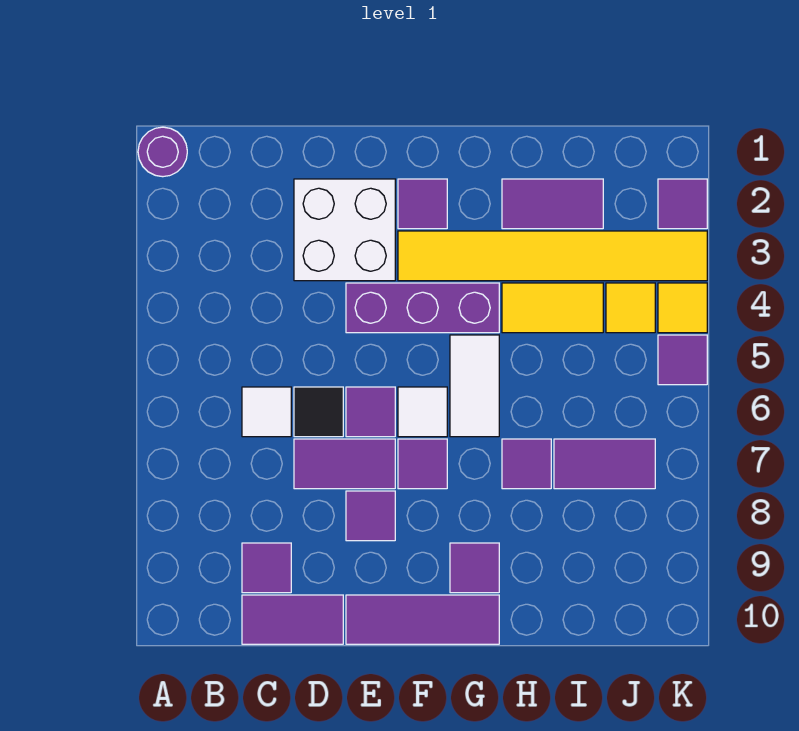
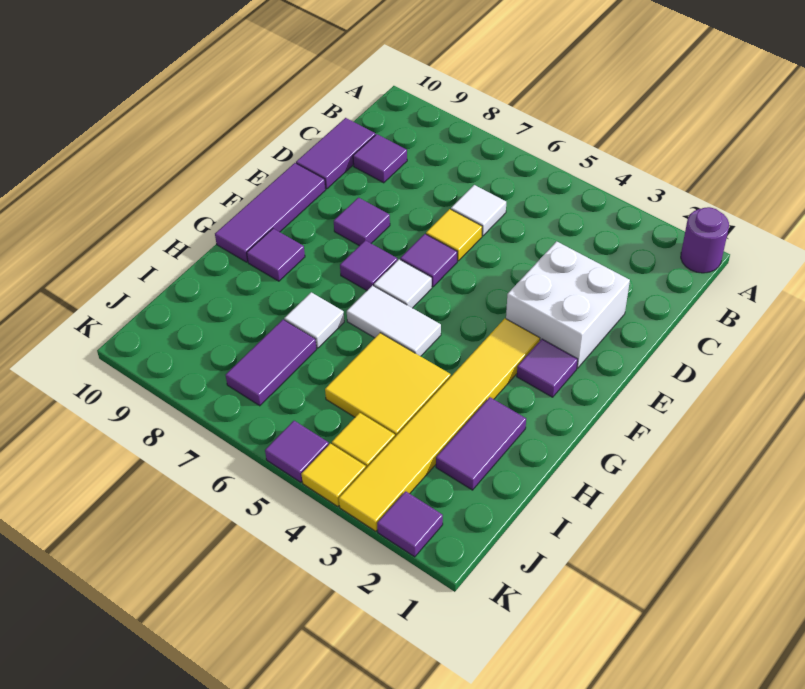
black 1x1 tile [294,387,343,437] -> yellow 1x1 tile [426,209,482,261]
purple 1x2 tile [294,439,395,489] -> none
purple 1x3 brick [346,283,499,333] -> none
yellow 1x2 tile [502,283,603,333] -> yellow 2x2 tile [325,333,451,437]
purple 1x1 tile [502,439,551,489] -> white 1x1 tile [284,292,344,348]

